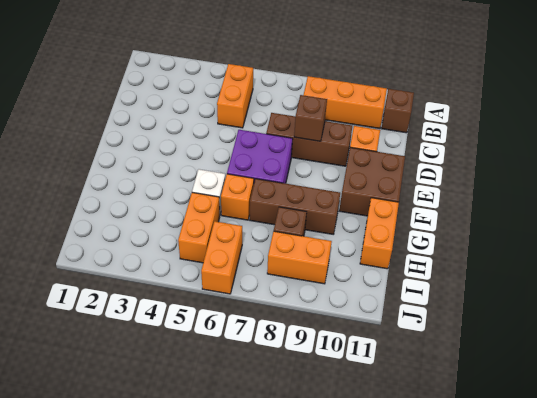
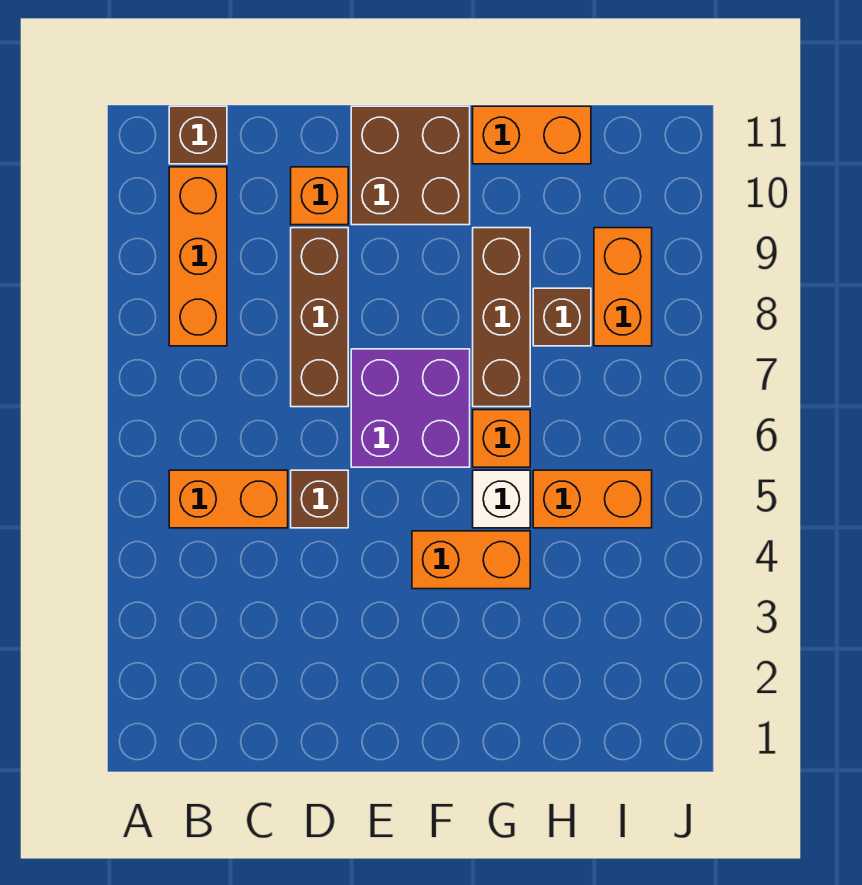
brown 1x1 brick [294,95,327,141] -> brown 1x1 brick moved to [291,470,348,528]
orange 1x2 brick [201,221,242,294] -> orange 1x2 brick moved to [412,531,530,589]

